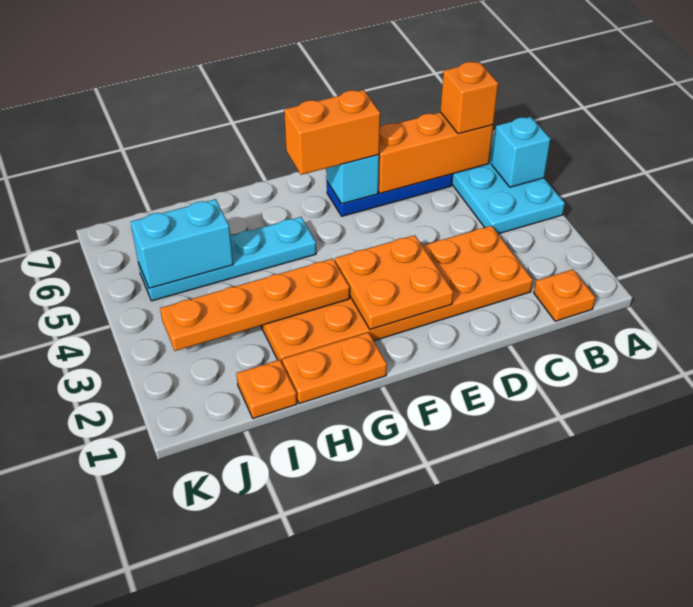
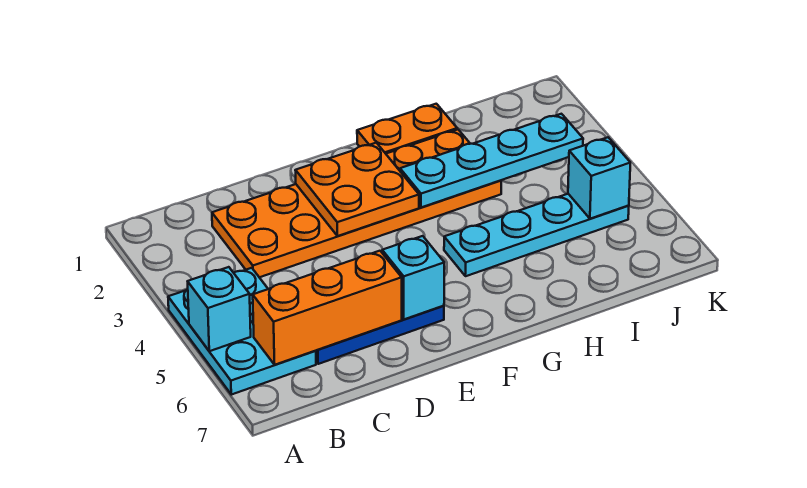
orange 1x1 plate [534,269,595,321] -> none
orange 1x1 brick [440,62,498,134] -> none
orange 1x2 brick [284,90,380,175] -> none
orange 1x4 plate [160,259,350,351] -> cyan 1x4 plate [400,114,583,207]
orange 1x1 plate [236,360,297,418] -> none
cyan 1x2 brick [131,199,233,288] -> cyan 1x1 brick [568,137,630,219]

